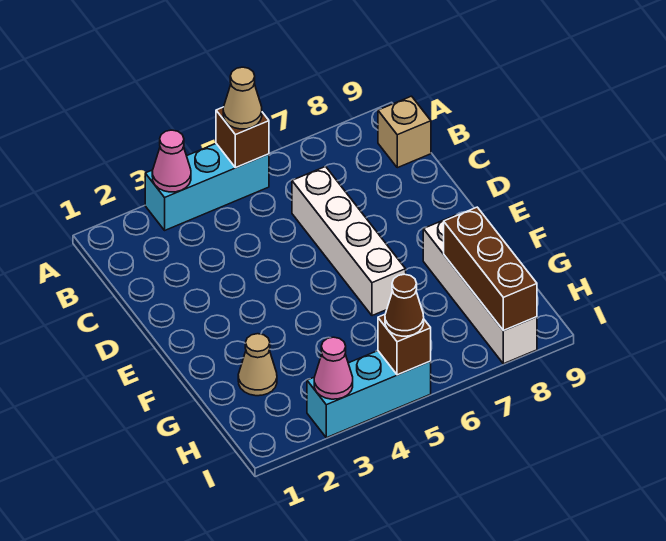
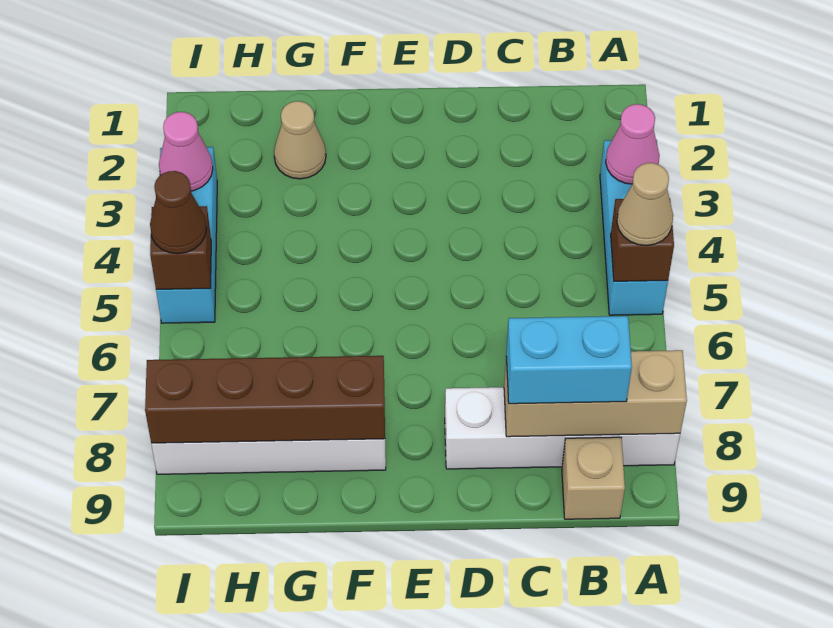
none -> tan 1x3 brick [504,350,687,437]
none -> cyan 1x2 brick [506,316,632,404]
white 1x4 brick [292,166,406,316] -> white 1x4 brick moved to [445,387,680,469]
brown 1x3 brick [444,207,537,331] -> brown 1x4 brick [145,356,385,443]

